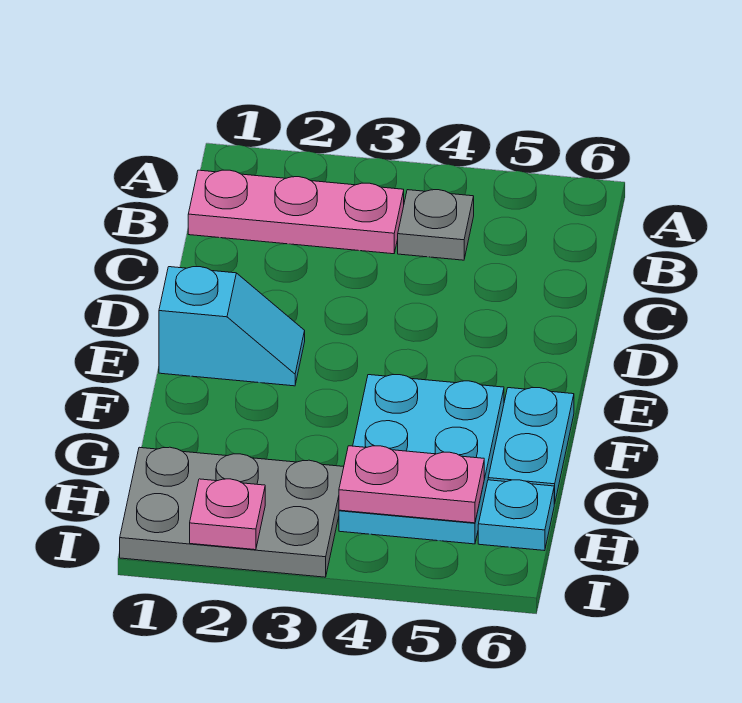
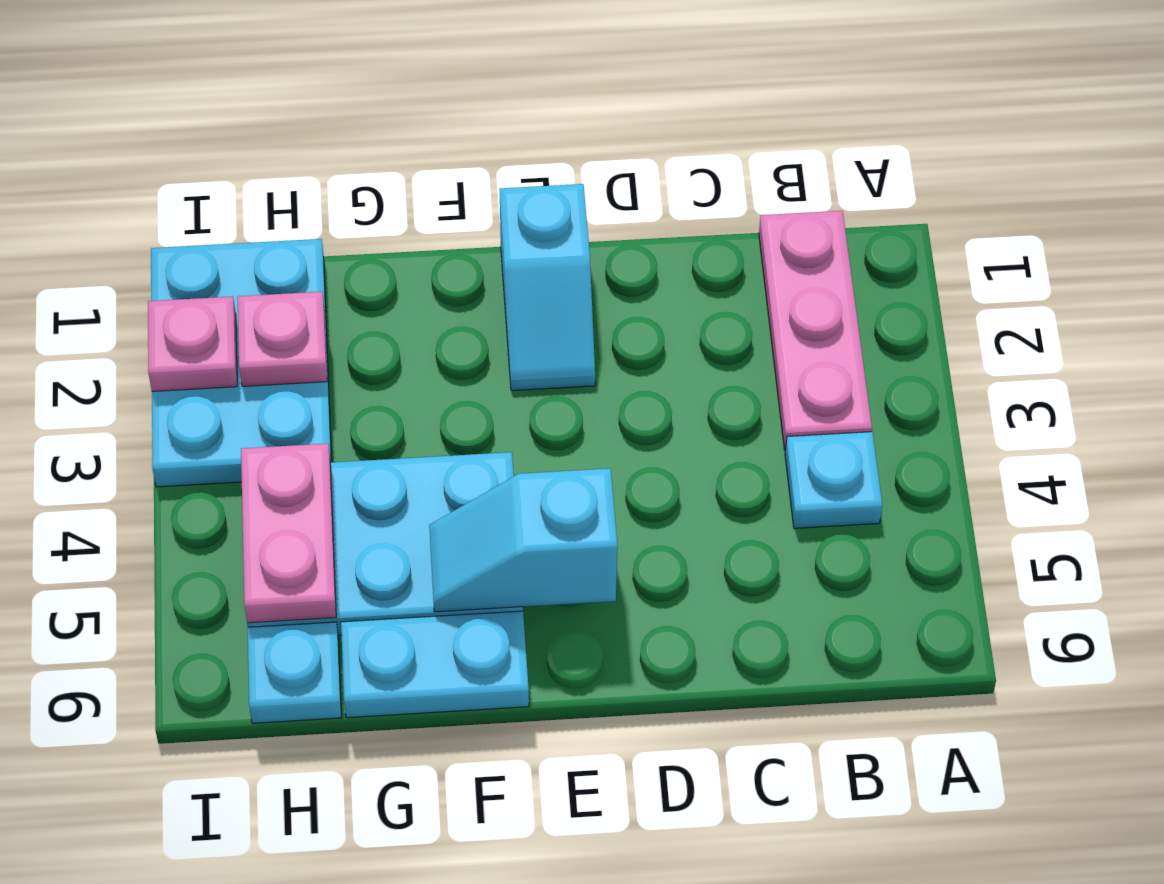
grey 1x1 plate [398,190,474,260] -> cyan 1x1 plate [785,432,882,528]
none -> cyan 1x2 slope [429,468,618,612]
grey 2x3 plate [120,447,344,577] -> cyan 2x3 plate [151,239,332,487]
none -> pink 1x1 plate [238,292,327,386]

